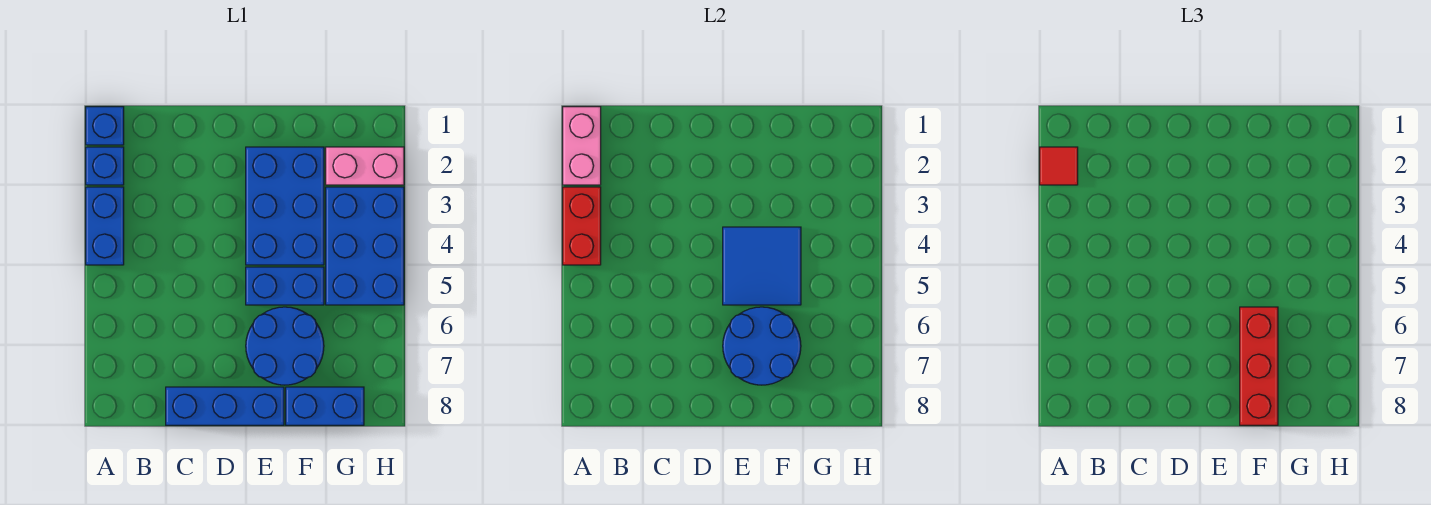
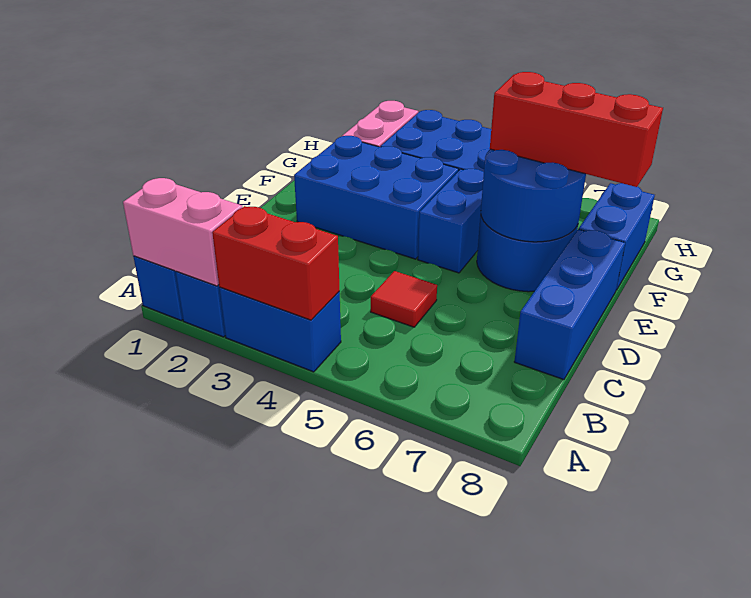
red 1x1 tile [1040,147,1078,185] -> red 1x1 tile moved to [371,271,437,327]
blue 2x2 tile [723,227,801,305] -> none

